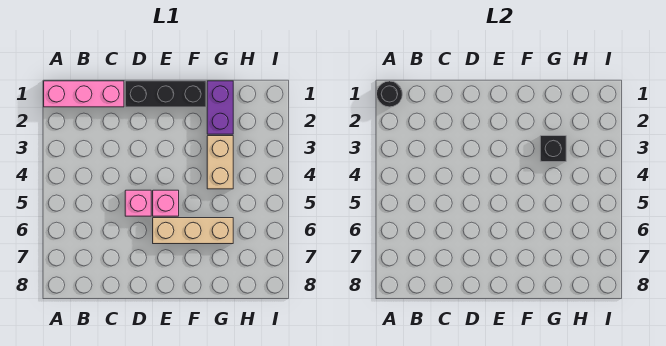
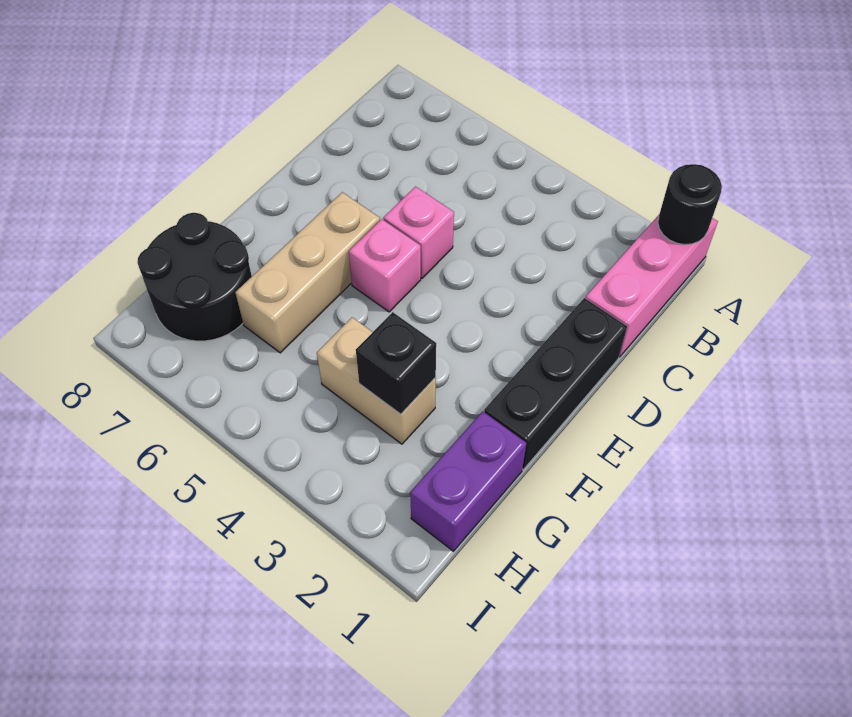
purple 1x2 brick [207,81,233,134] -> purple 1x2 brick turned to [410,411,527,551]
none -> black 2x2 round brick [137,213,252,341]

